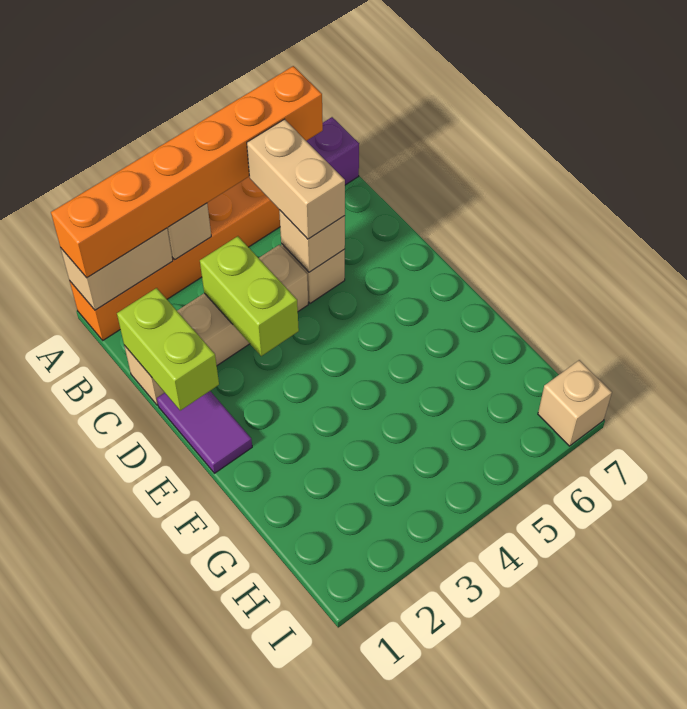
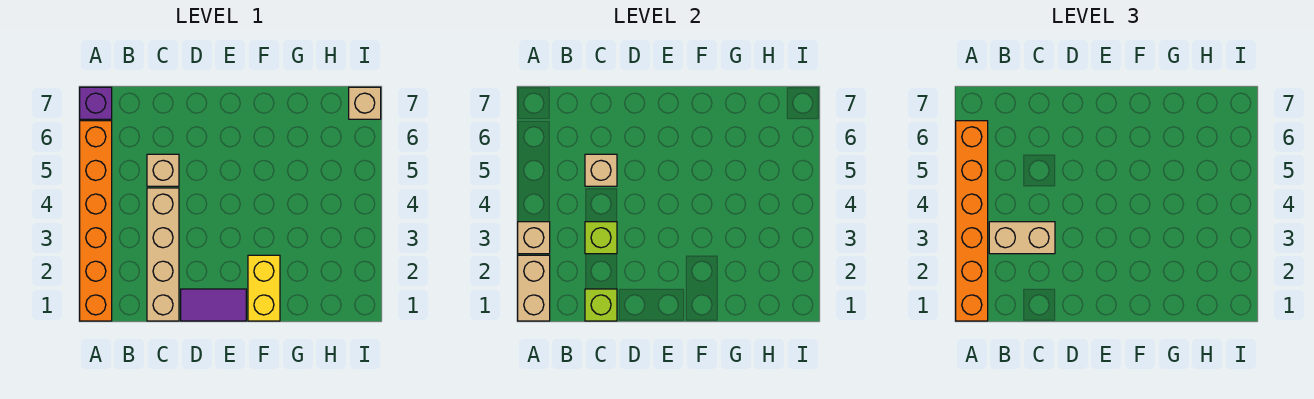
tan 1x2 brick [247,119,345,239] -> tan 1x2 brick moved to [989,222,1055,254]
lime 1x2 brick [117,288,219,411] -> lime 1x1 brick [585,289,617,321]
lime 1x2 brick [200,236,299,356] -> lime 1x1 brick [585,222,617,254]
none -> yellow 1x2 brick [248,255,280,321]

